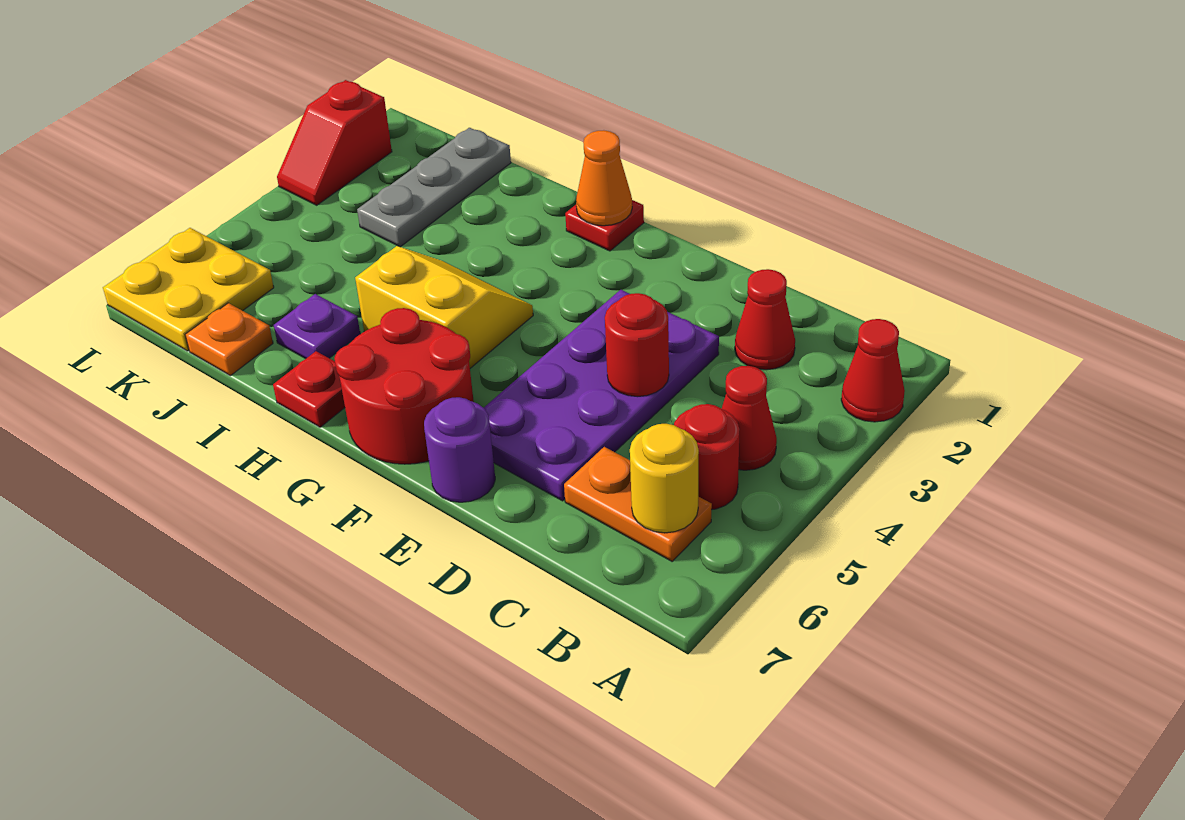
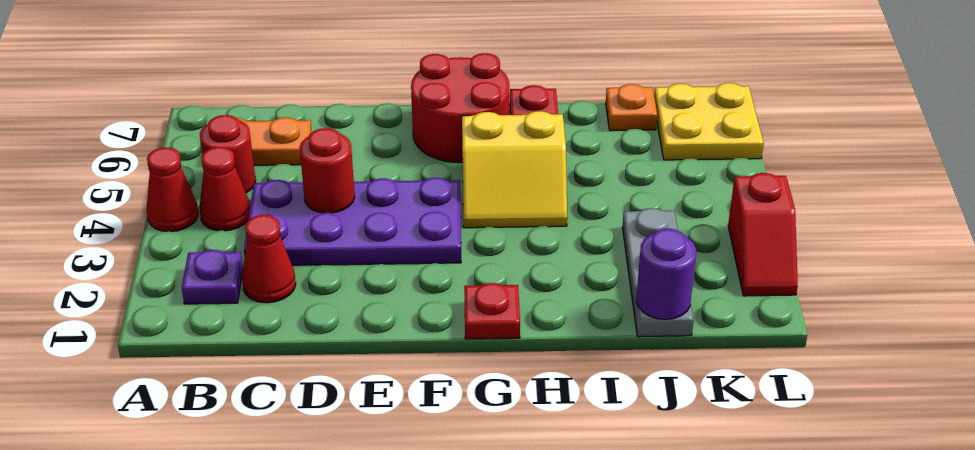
red 1x1 cone [841,319,905,422] -> red 1x1 cone moved to [147,148,198,232]
yellow 1x1 round brick [630,424,699,533] -> none
purple 2x4 plate [484,290,719,501] -> purple 2x4 plate turned to [244,178,461,265]
purple 1x1 round brick [424,397,495,502] -> purple 1x1 round brick moved to [636,229,696,319]
orange 1x1 cone [576,130,632,226] -> none
purple 1x1 plate [274,294,360,359] -> purple 1x1 plate moved to [182,250,243,304]
red 1x2 slope [277,80,392,205] -> red 1x2 slope turned to [728,173,798,296]

